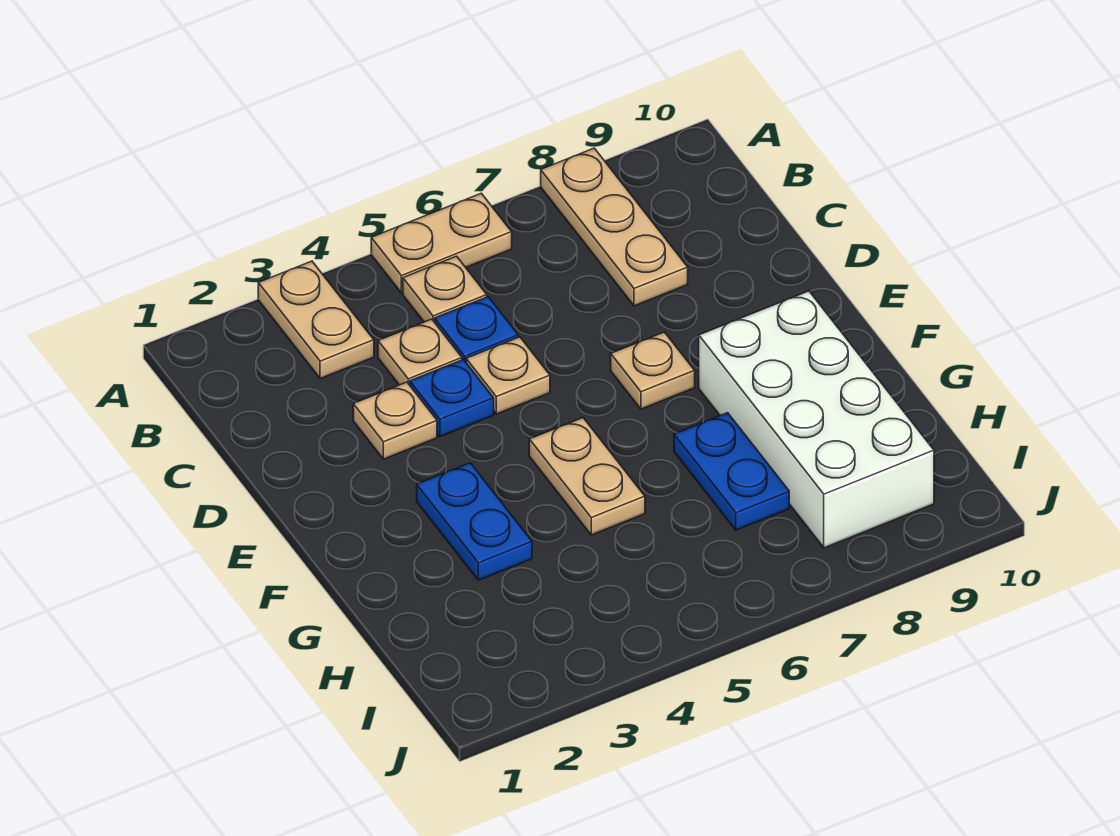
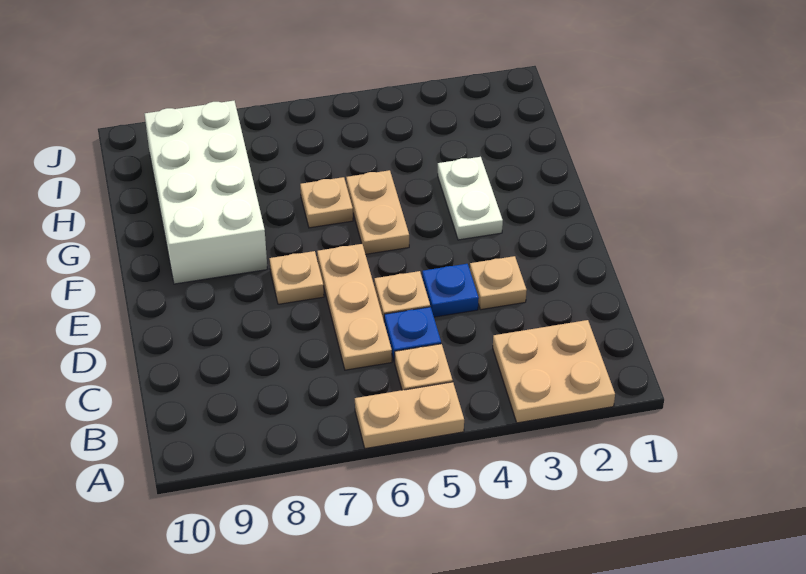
tan 1x2 plate [258,261,374,379] -> tan 2x2 plate [493,320,615,423]
tan 1x3 plate [541,148,688,306] -> tan 1x3 plate moved to [317,244,392,370]
tan 1x1 plate [378,319,462,385] -> tan 1x1 plate moved to [300,177,353,228]
blue 1x2 plate [417,463,532,580] -> white 1x2 plate [438,157,503,240]
blue 1x2 plate [674,413,789,530] -> none

